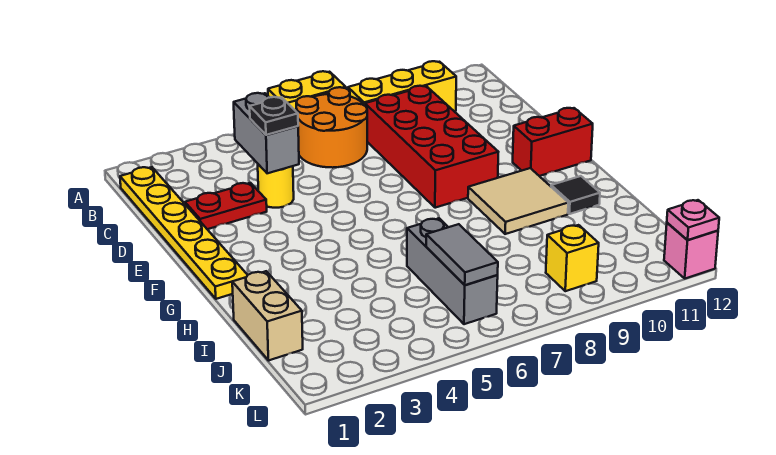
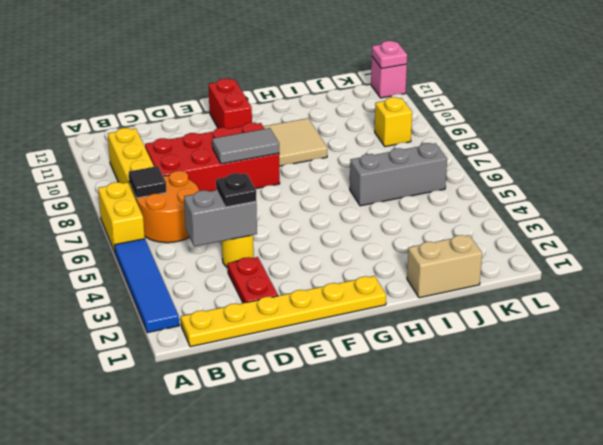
none -> blue 1x4 tile [115,239,179,333]
black 1x1 tile [551,176,600,214] -> black 1x1 tile moved to [129,166,167,198]
grey 1x2 tile [426,224,498,285] -> grey 1x2 tile moved to [212,128,279,164]

